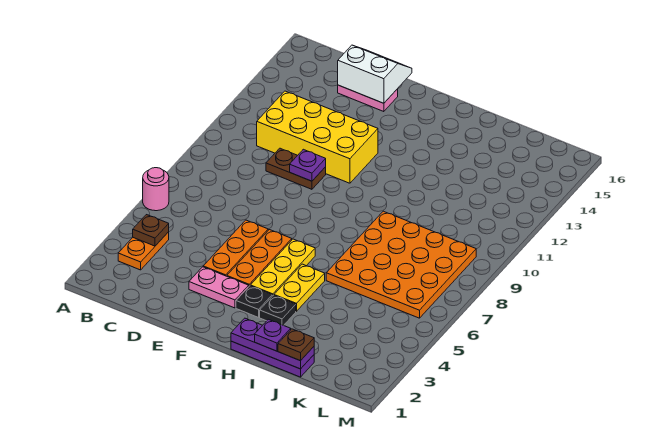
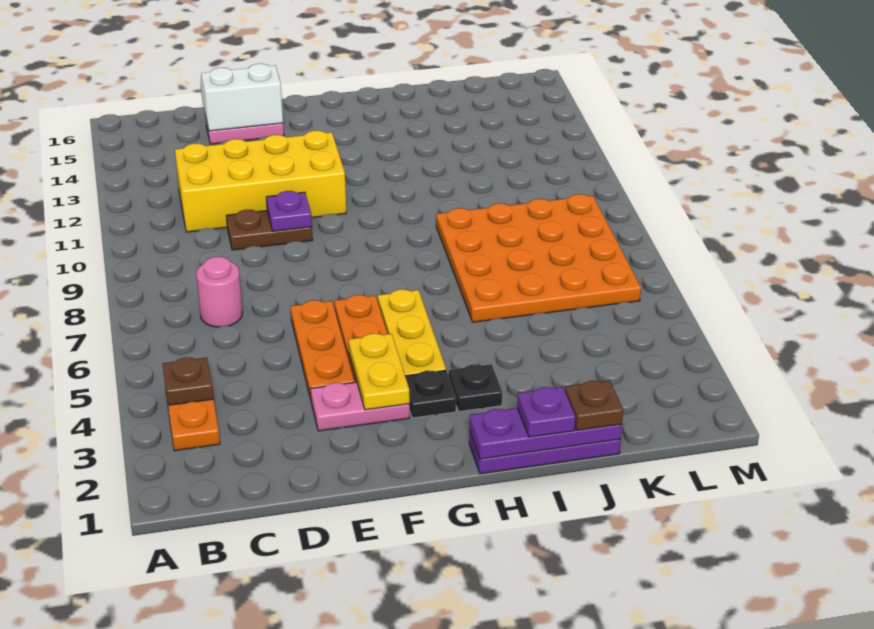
pink 1x1 round brick [143,168,169,211] -> pink 1x1 round brick moved to [196,257,242,327]
yellow 1x2 plate [274,264,325,311] -> yellow 1x2 plate moved to [349,334,410,410]

